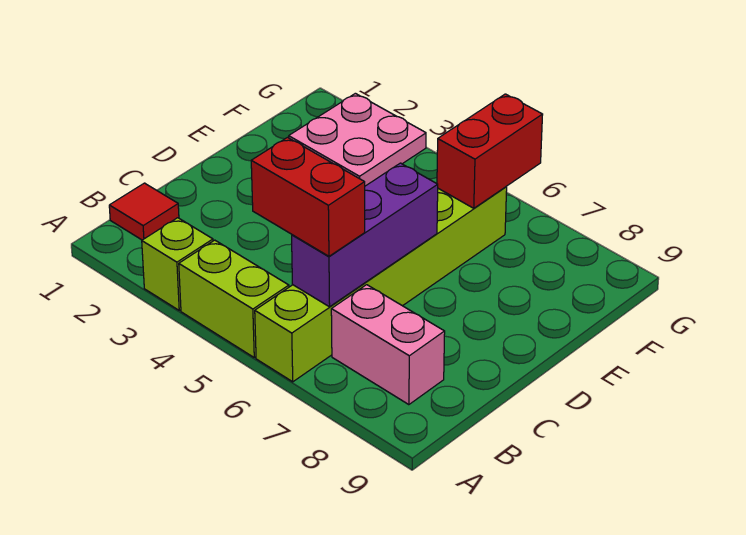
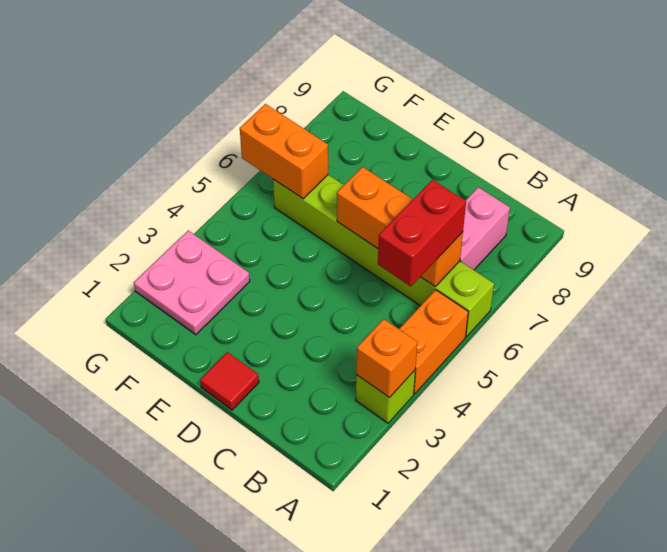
none -> orange 1x1 brick [356,319,418,398]
lime 1x2 brick [179,240,289,357] -> orange 1x2 brick [399,290,468,394]
red 1x1 tile [109,183,179,240] -> red 1x1 tile moved to [200,352,259,410]
purple 1x3 brick [292,163,438,307] -> orange 1x3 brick [337,167,463,286]
red 1x2 brick [437,94,543,208] -> orange 1x2 brick [240,104,328,199]

